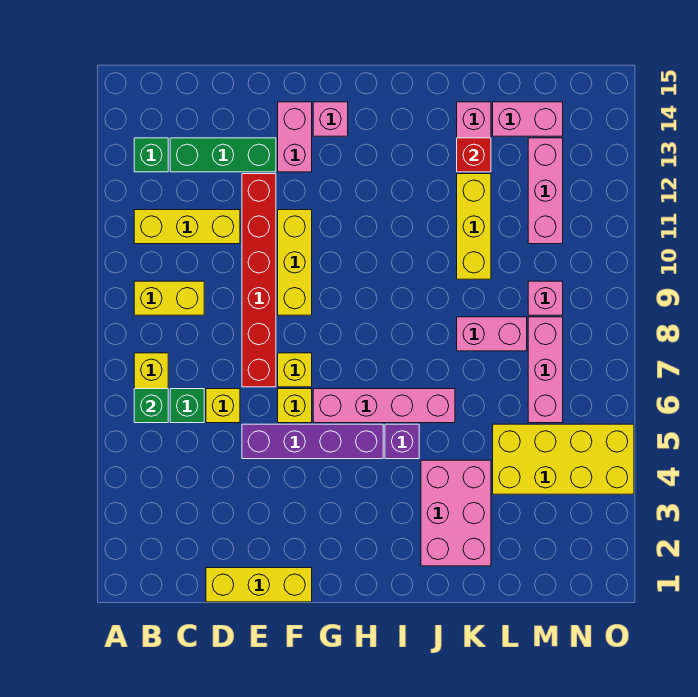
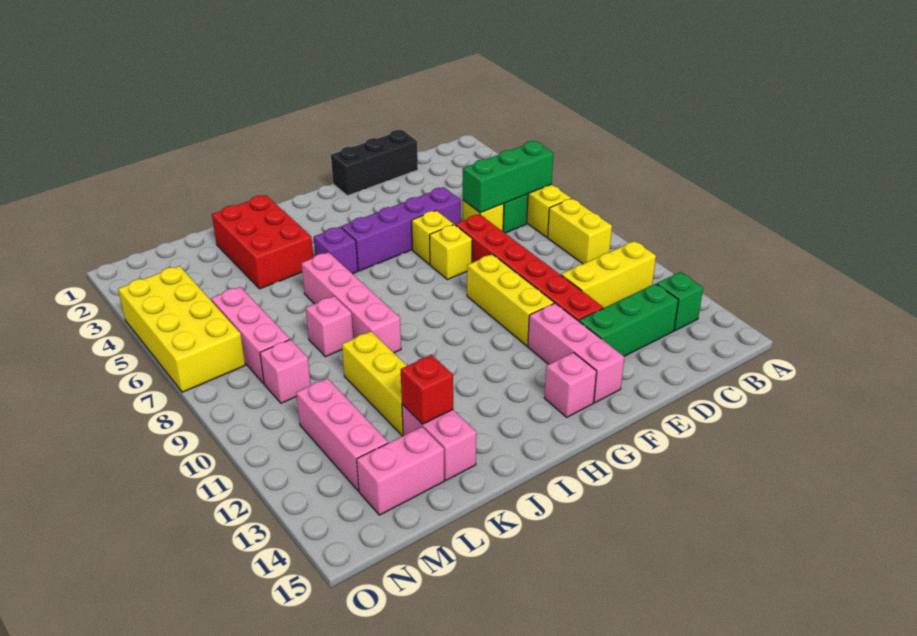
green 1x1 brick [134,389,168,423] -> green 1x3 brick [463,141,553,213]
yellow 1x2 brick [134,281,204,315] -> yellow 1x2 brick turned to [548,199,612,264]
yellow 1x3 brick [206,568,312,602] -> black 1x3 brick [331,130,418,196]
pink 1x2 brick [278,102,312,172] -> pink 1x3 brick [528,303,624,403]
pink 1x4 brick [313,389,455,423] -> pink 1x4 brick turned to [301,252,401,353]
pink 2x3 brick [421,460,491,566] -> red 2x3 brick [212,195,313,289]
pink 1x2 brick [457,317,527,351] -> pink 1x1 brick [306,296,353,357]
yellow 2x4 brick [493,424,634,494] -> yellow 2x4 brick turned to [118,266,245,392]

